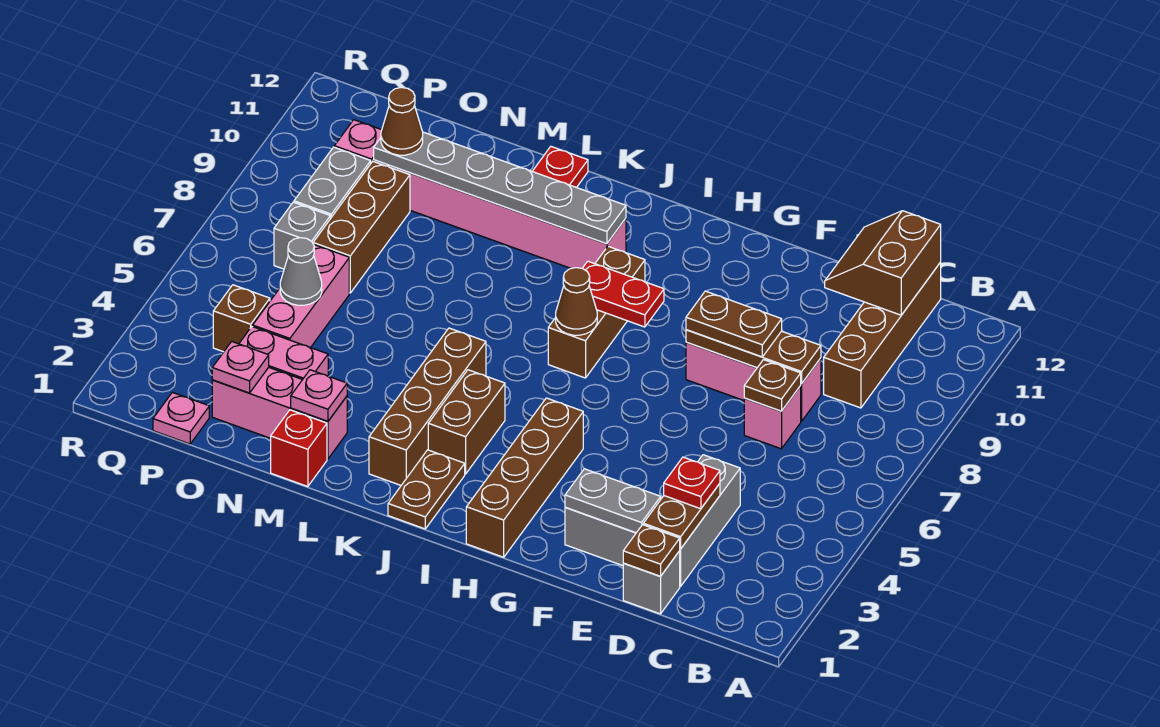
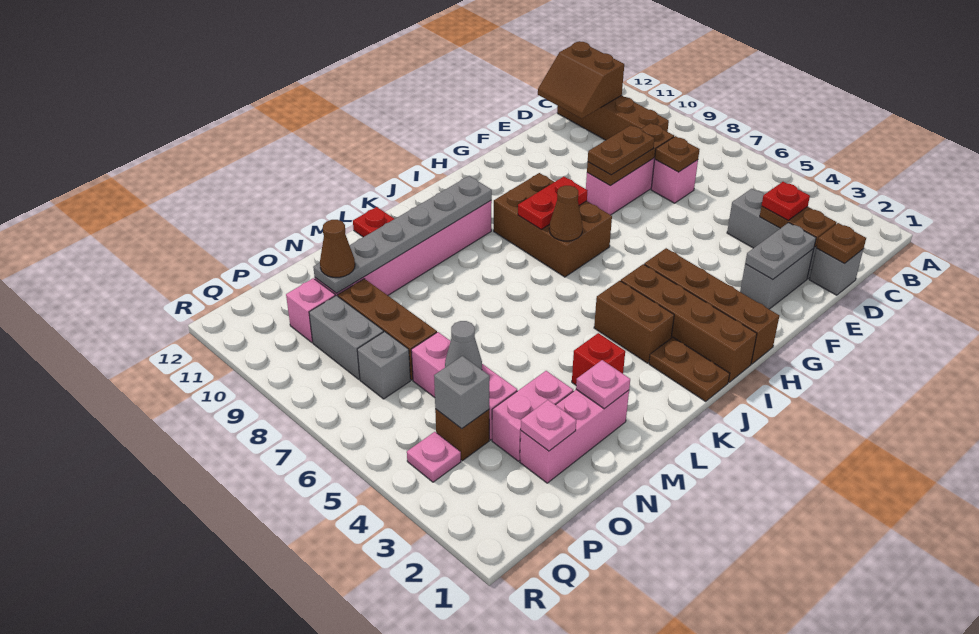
brown 1x3 brick [548,246,645,378] -> brown 2x3 brick [494,173,612,277]
brown 1x4 brick [369,328,486,485] -> brown 1x4 brick moved to [621,264,757,382]
red 1x1 brick [271,410,327,487] -> red 1x1 brick moved to [572,333,625,385]
pink 1x1 plate [153,392,209,444] -> pink 1x1 plate moved to [407,432,461,482]
none -> grey 1x1 brick [434,356,490,429]

